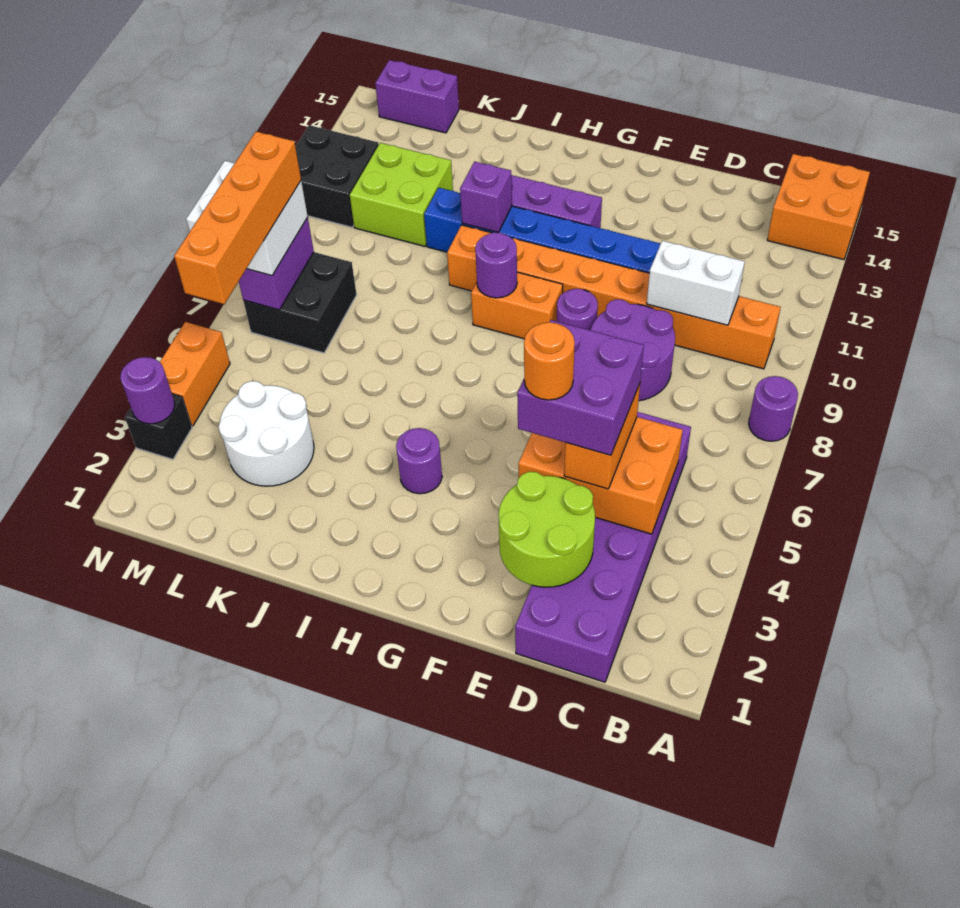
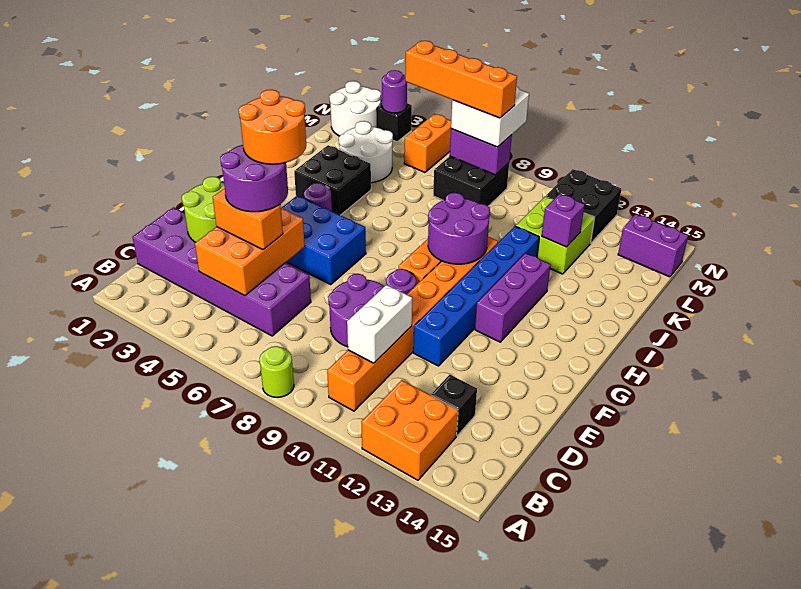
purple 1x1 round brick [749,376,798,441] -> lime 1x1 round brick [260,346,294,398]
orange 2x2 brick [767,154,870,260] -> orange 2x2 brick moved to [361,380,458,480]
none -> black 1x1 brick [431,375,477,435]
purple 2x2 brick [517,320,644,455] -> purple 2x2 round brick [220,145,288,212]
orange 1x1 round brick [524,322,575,400] -> orange 2x2 round brick [239,90,306,164]
none -> blue 2x3 brick [282,195,366,284]
purple 1x1 round brick [475,232,517,298] -> purple 2x2 round brick [428,193,490,264]
none -> black 2x2 brick [294,145,371,215]
purple 1x1 brick [460,162,512,233] -> purple 1x1 brick moved to [542,194,585,247]
purple 1x2 brick [375,60,459,133] -> purple 1x2 brick turned to [618,214,688,277]
none -> white 2x2 round brick [329,81,381,136]
orange 1x2 brick [160,322,230,426] -> orange 1x2 brick turned to [404,114,451,172]

